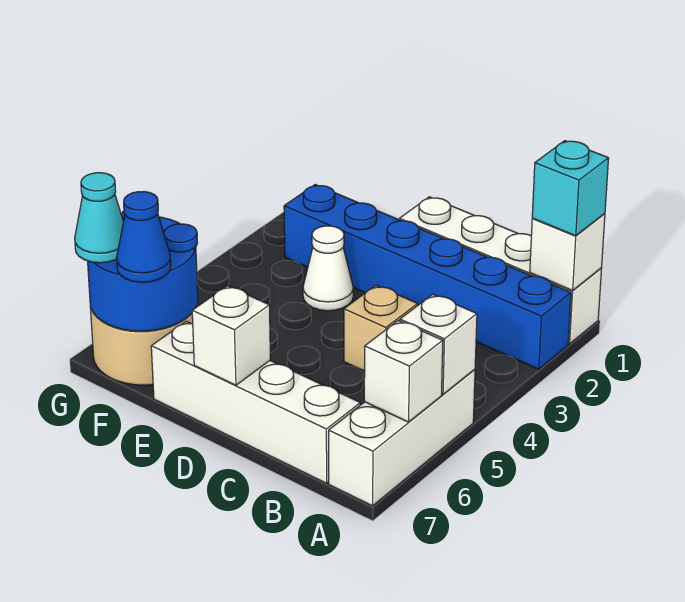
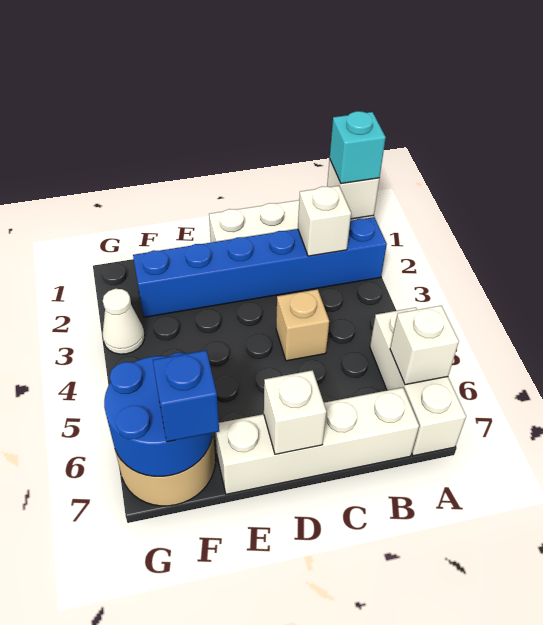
white 1x1 brick [400,294,477,394] -> white 1x1 brick moved to [298,186,351,256]
white 1x1 cone [303,226,353,311] -> white 1x1 cone moved to [103,289,145,354]
blue 1x1 cone [117,192,171,282] -> blue 1x1 brick [153,350,219,442]
cyan 1x1 cone [75,173,123,263] -> none

